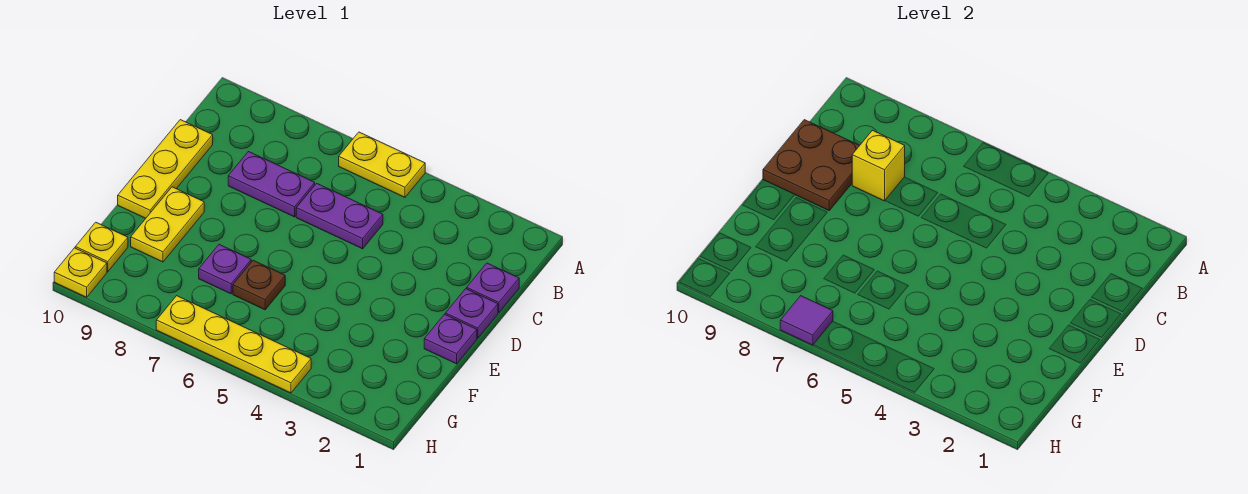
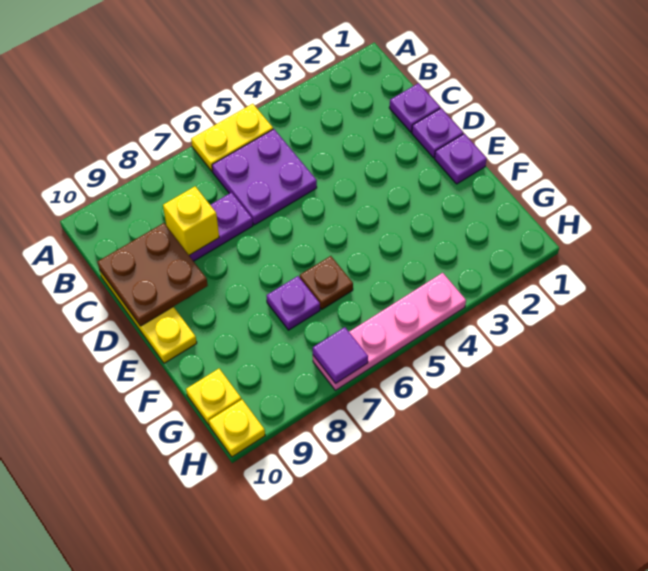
purple 1x2 plate [296,183,383,249] -> purple 2x2 plate [212,129,317,225]
yellow 1x2 plate [131,187,204,262] -> none
yellow 1x4 plate [156,296,311,393] -> pink 1x4 plate [313,273,466,390]

